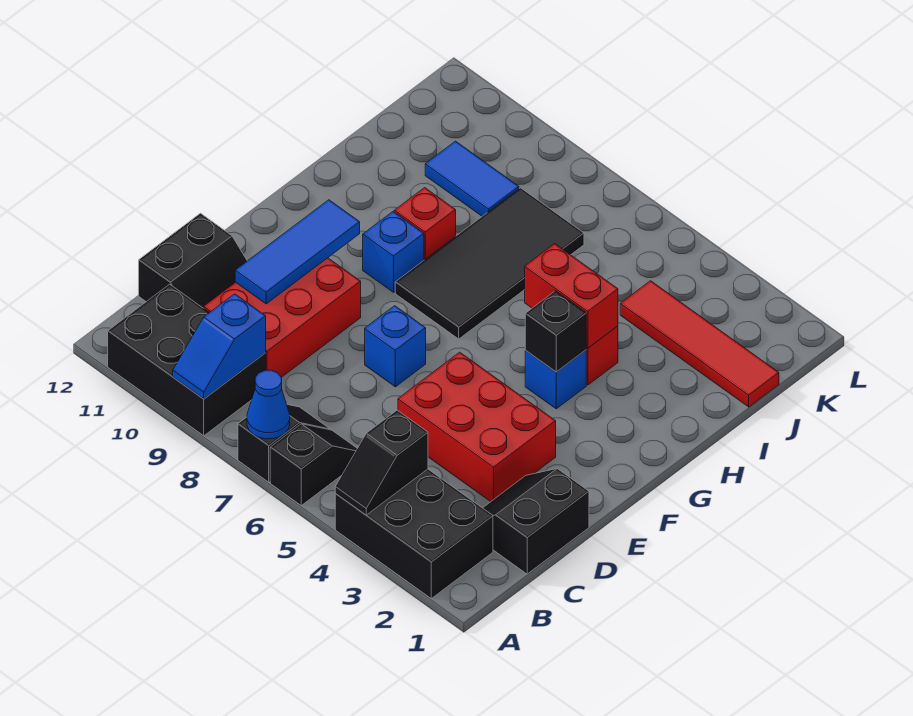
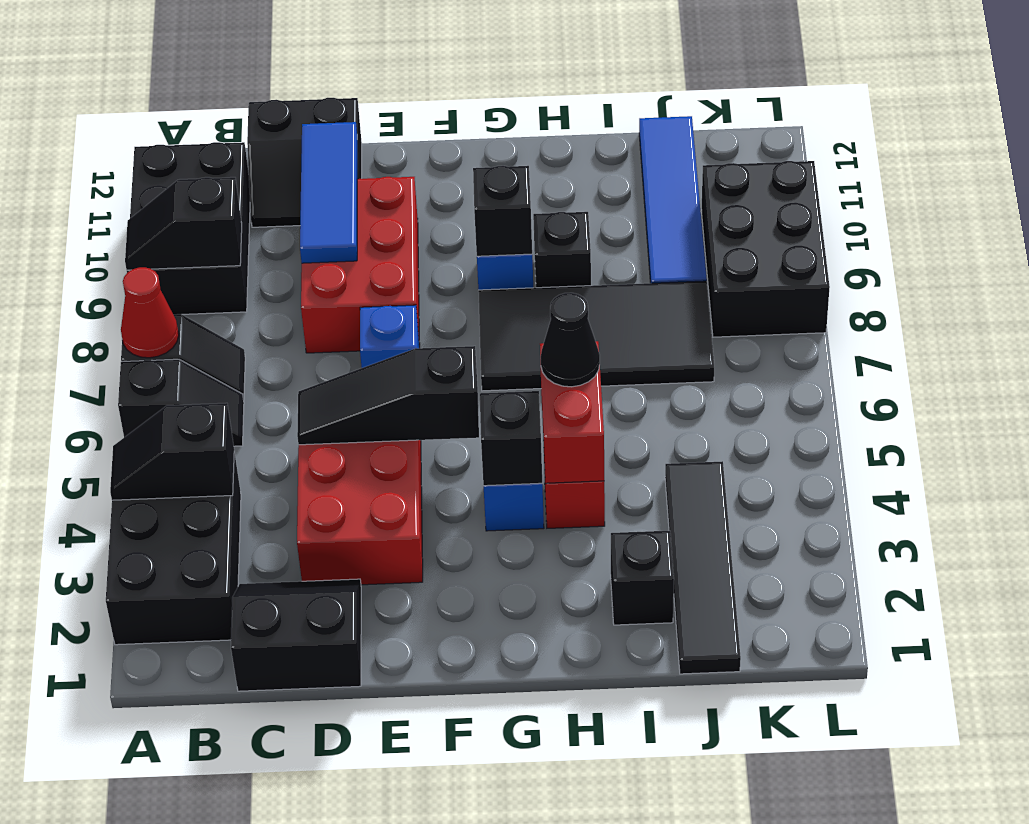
blue 1x1 cone [247,370,290,439] -> red 1x1 cone [121,267,179,358]
blue 1x2 slope [173,294,266,399] -> black 1x2 slope [125,177,242,270]
red 2x3 brick [204,258,361,377] -> red 2x3 brick turned to [301,177,420,353]
none -> black 1x3 slope [297,346,479,445]
blue 1x3 tile [235,200,360,304] -> blue 1x3 tile turned to [300,122,357,263]
none -> black 1x1 brick [473,166,532,256]
none -> black 1x1 cone [541,293,600,387]
red 1x1 brick [394,188,456,260] -> black 1x1 brick [533,212,591,288]
none -> black 1x1 brick [611,531,674,625]
red 1x4 tile [620,281,779,407] -> black 1x4 tile [665,461,741,674]
blue 1x2 tile [425,141,519,216] -> blue 1x4 tile [639,116,707,283]
none -> black 2x3 brick [701,161,830,337]

